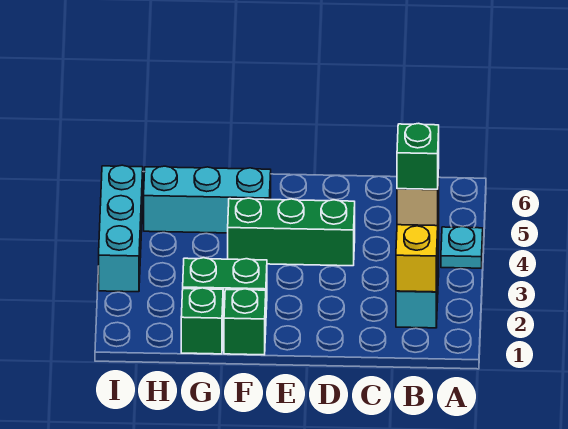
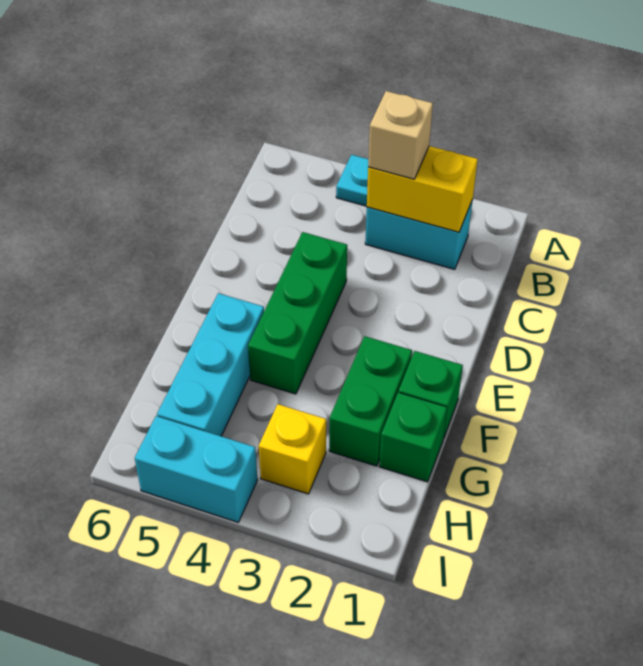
green 1x1 brick [397,123,439,189] -> none
none -> yellow 1x1 brick [259,404,326,494]
cyan 1x3 brick [99,165,143,292] -> cyan 1x2 brick [135,416,257,522]

